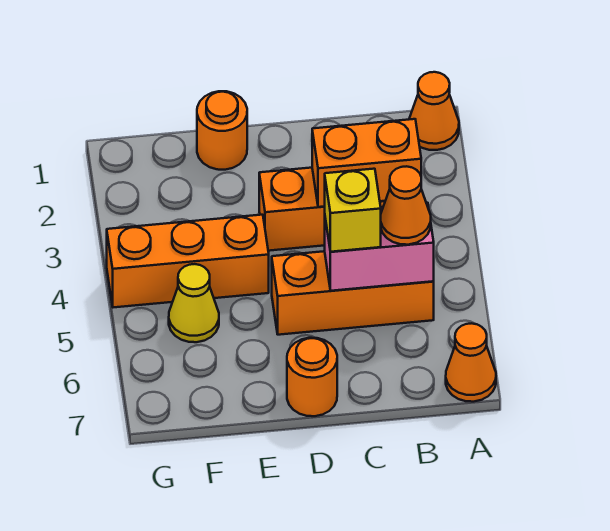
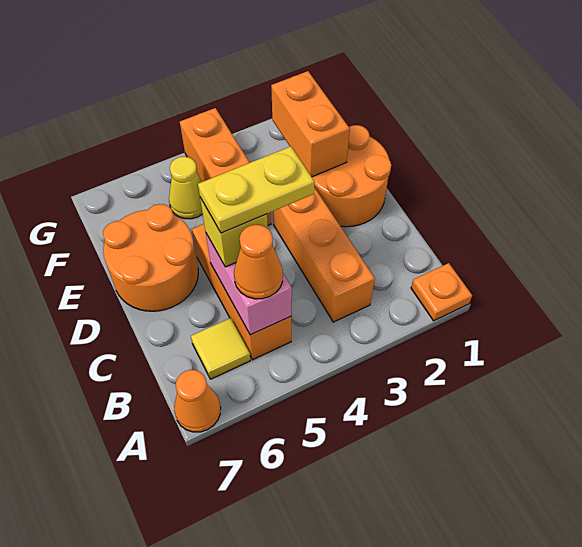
orange 1x1 cone [409,72,459,150] -> orange 1x1 plate [411,263,472,321]
orange 1x2 brick [312,119,421,207] -> orange 1x2 brick moved to [271,71,350,177]
none -> yellow 1x1 tile [191,318,250,379]
none -> yellow 1x2 plate [198,146,314,233]
orange 1x1 round brick [287,338,337,416] -> orange 2x2 round brick [103,204,198,311]
orange 1x1 round brick [197,91,247,170] -> orange 2x2 round brick [312,125,391,227]

